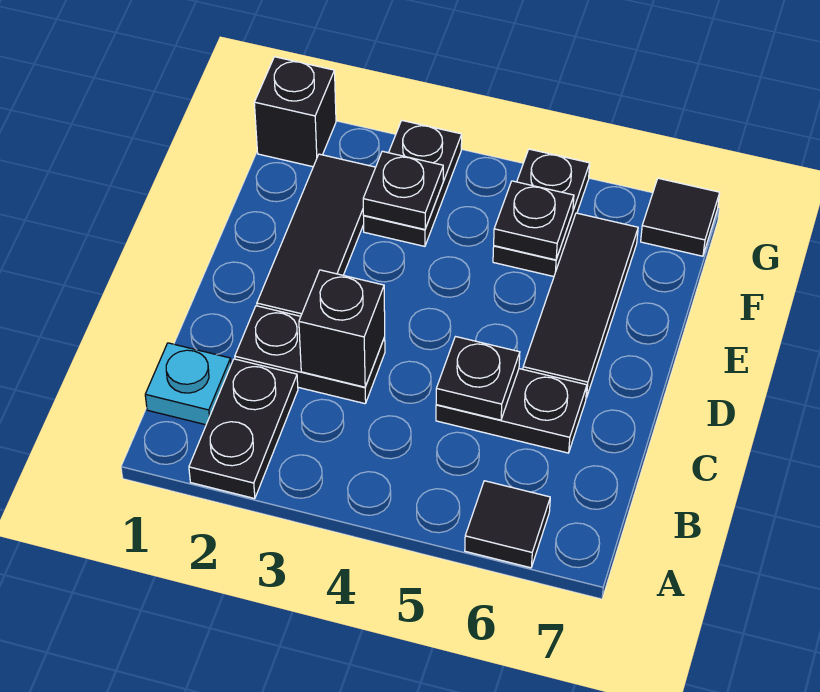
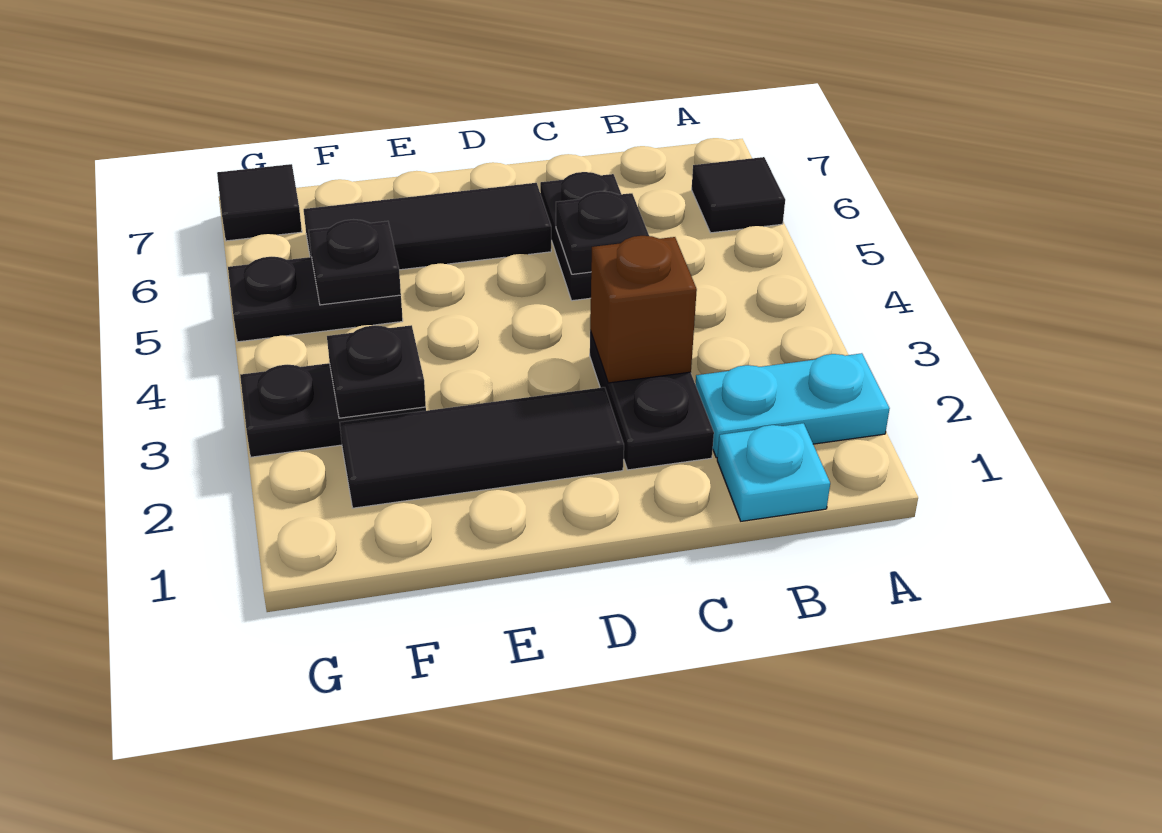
black 1x2 plate [189,359,298,499] -> cyan 1x2 plate [695,353,890,458]
black 1x1 brick [299,270,385,387] -> brown 1x1 brick [590,236,697,383]
black 1x1 brick [254,57,336,167] -> none

